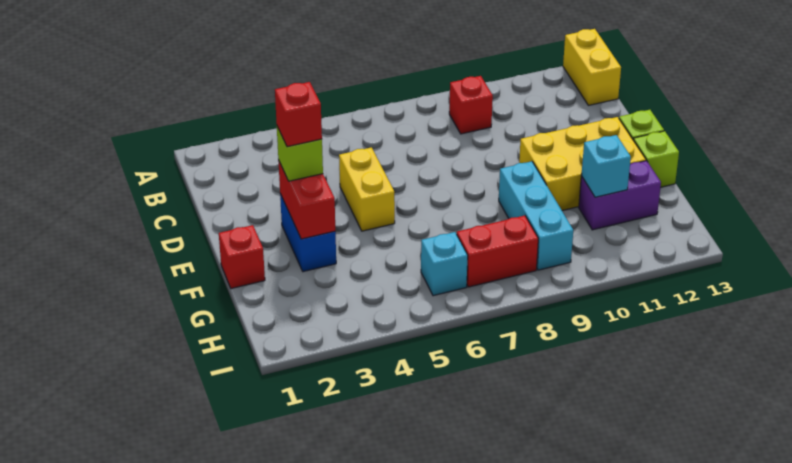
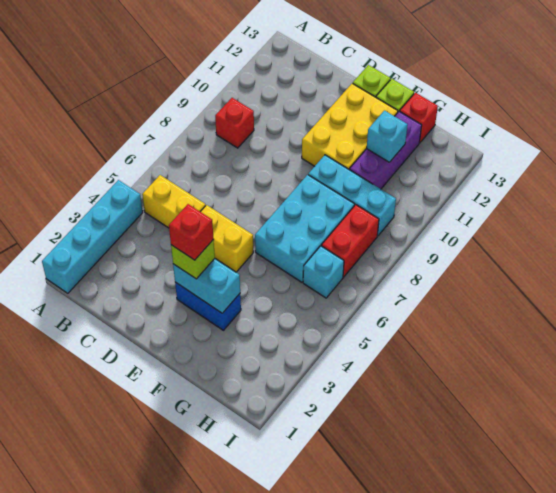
none -> cyan 1x4 brick [42,180,143,293]
yellow 1x2 brick [563,29,621,105] -> yellow 1x2 brick moved to [142,175,206,228]
red 1x2 brick [278,160,335,239] -> cyan 1x2 brick [173,259,240,313]
red 1x1 brick [219,225,265,289] -> red 1x1 brick moved to [400,93,438,143]
none -> cyan 2x3 brick [255,175,355,282]
purple 1x2 brick [579,161,661,230] -> purple 1x3 brick [350,111,422,189]

